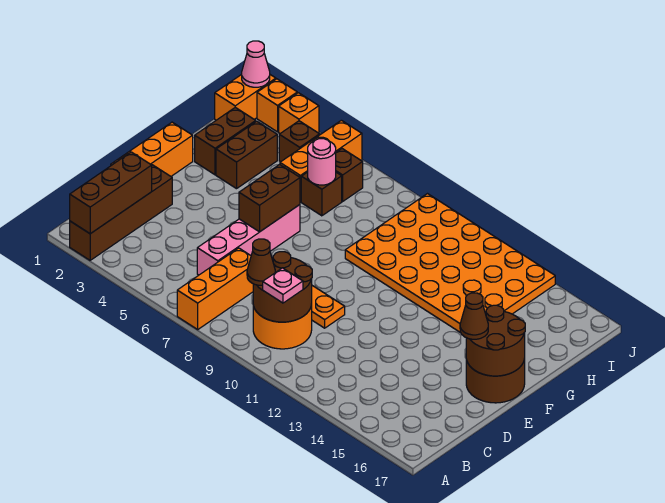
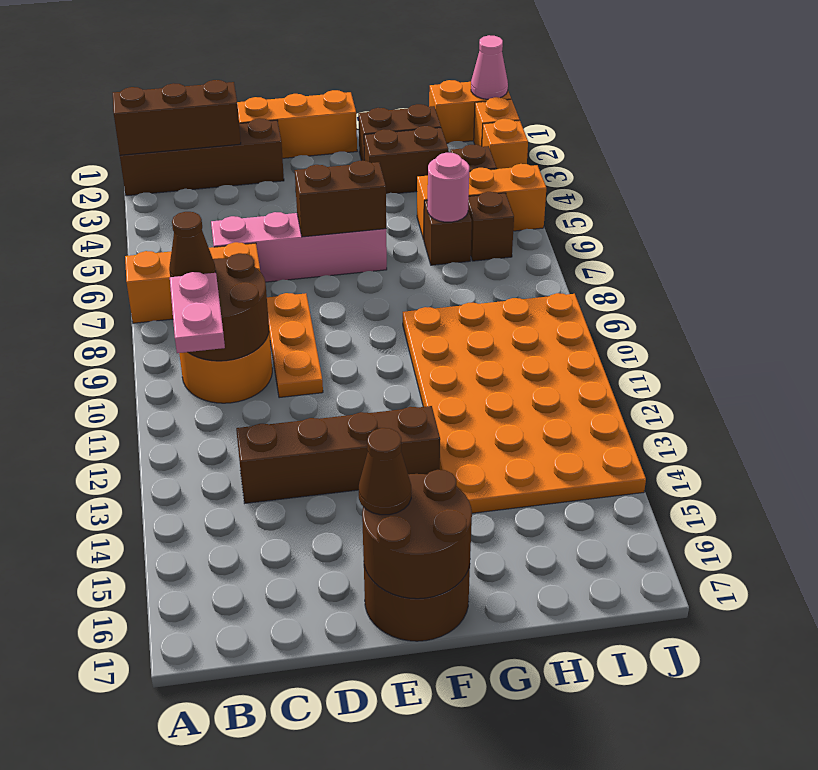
pink 1x1 plate [263,268,303,303] -> pink 1x2 plate [170,272,225,353]
none -> brown 1x4 brick [236,406,440,503]

